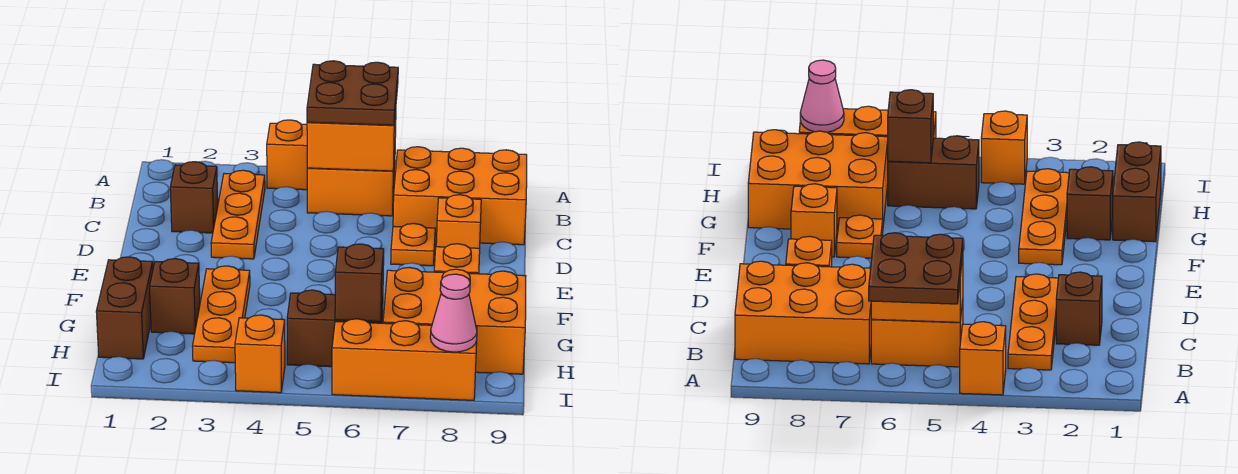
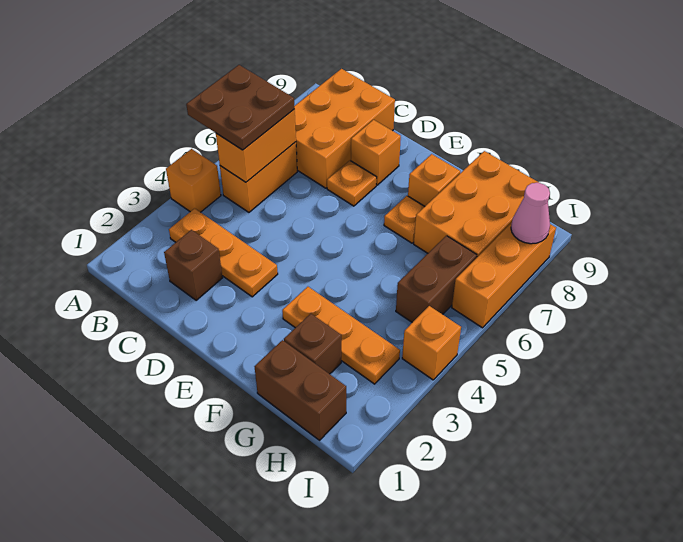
brown 1x1 brick [335,244,384,321] -> none

